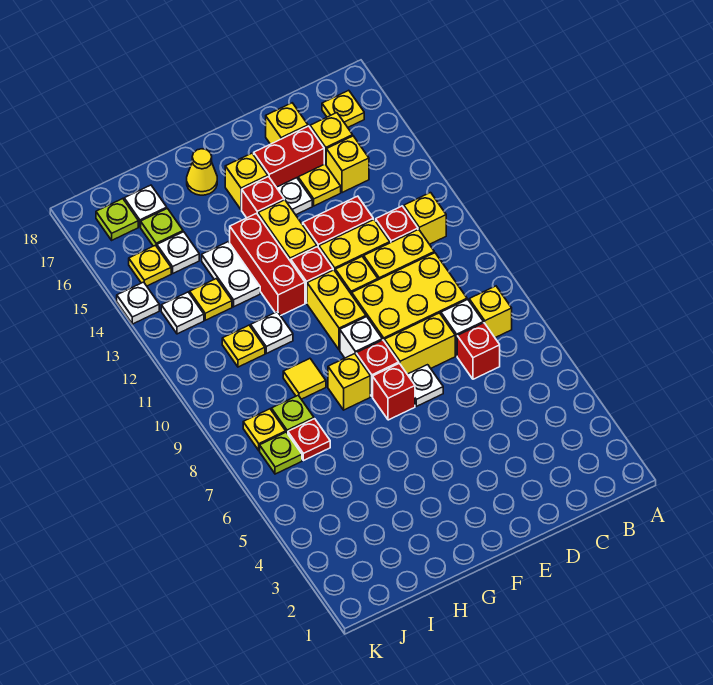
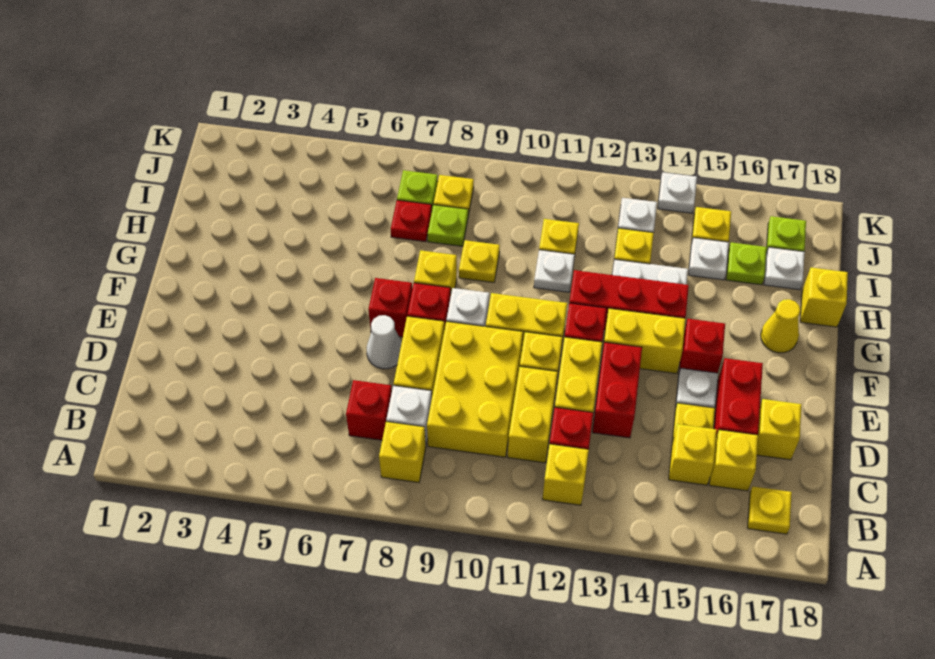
white 1x1 plate [407,365,443,406] -> white 1x1 cone [367,315,402,369]
yellow 1x1 brick [225,153,268,210] -> yellow 1x1 brick moved to [800,268,848,327]
yellow 1x1 tile [283,359,326,399] -> yellow 1x1 plate [459,240,500,282]

